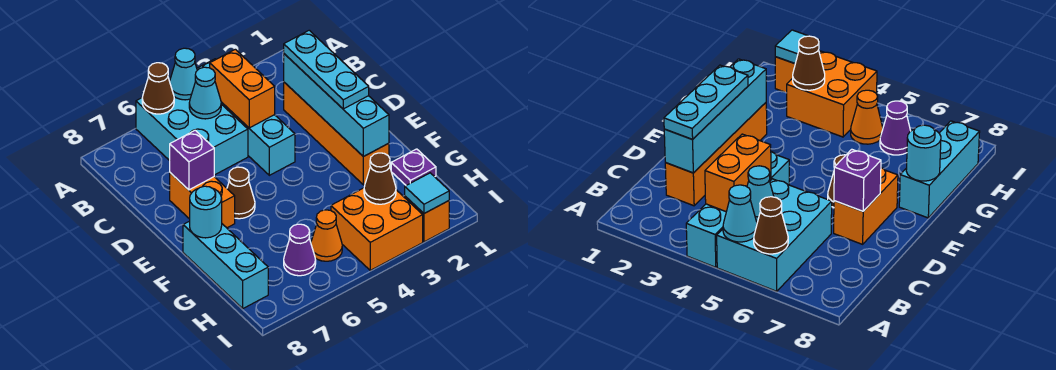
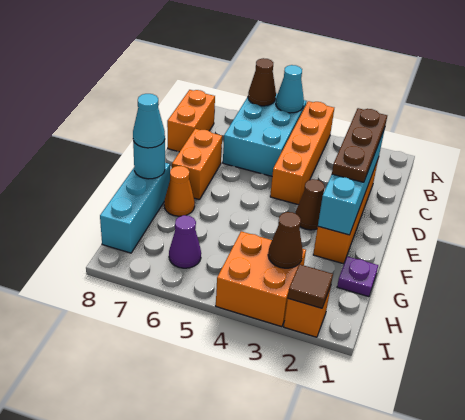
cyan 1x4 brick [197,59,295,175] -> orange 1x4 brick [270,101,334,205]
orange 1x2 brick [210,49,275,128] -> orange 1x2 brick moved to [167,90,215,152]
cyan 1x1 cone [189,67,221,119] -> cyan 1x1 cone moved to [133,94,165,148]
cyan 1x3 plate [284,30,369,109] -> brown 1x3 plate [332,108,387,182]
purple 1x1 brick [170,130,214,190] -> none
brown 1x1 cone [227,167,255,219] -> brown 1x1 cone moved to [295,179,324,230]
orange 1x1 cone [311,210,342,261] -> orange 1x1 cone moved to [164,166,195,216]
cyan 1x1 tile [405,173,449,213] -> brown 1x1 tile [288,264,333,308]

